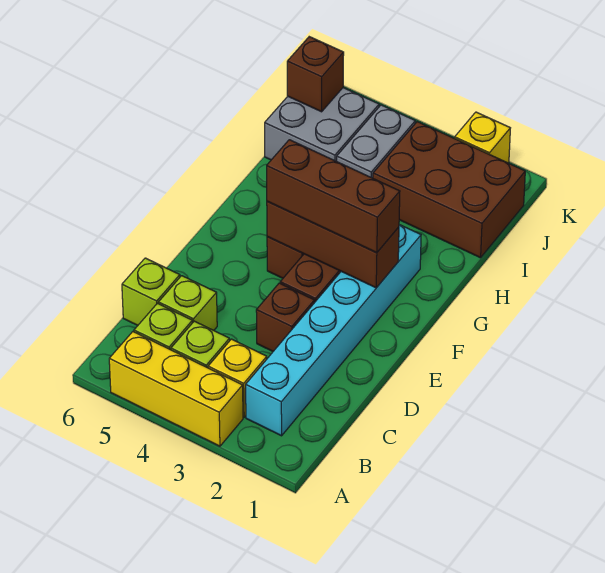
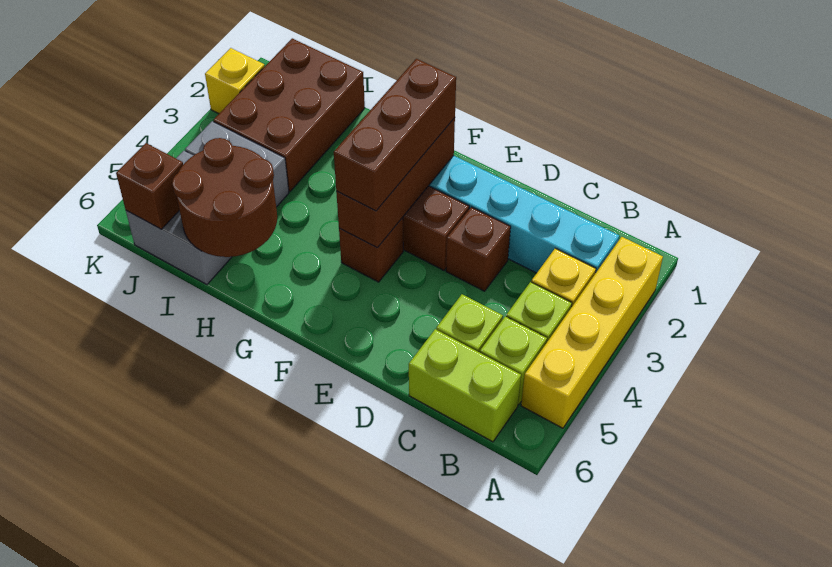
yellow 1x3 brick [109,332,243,446] -> yellow 1x4 brick [521,237,663,428]
lime 1x1 brick [122,258,180,325] -> lime 1x2 brick [409,329,521,442]
none -> brown 2x2 round brick [172,138,277,257]

